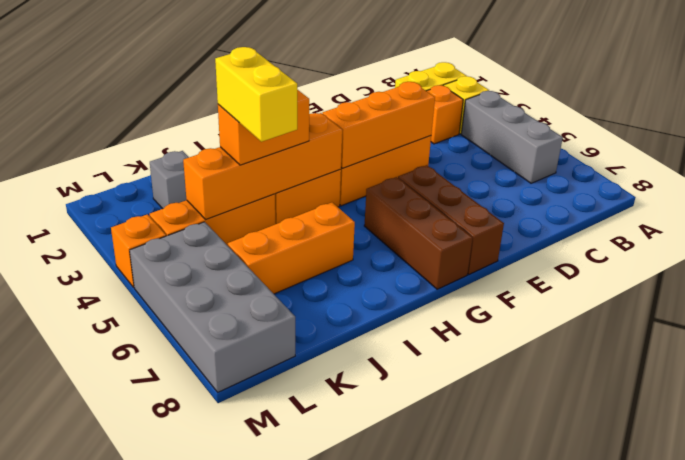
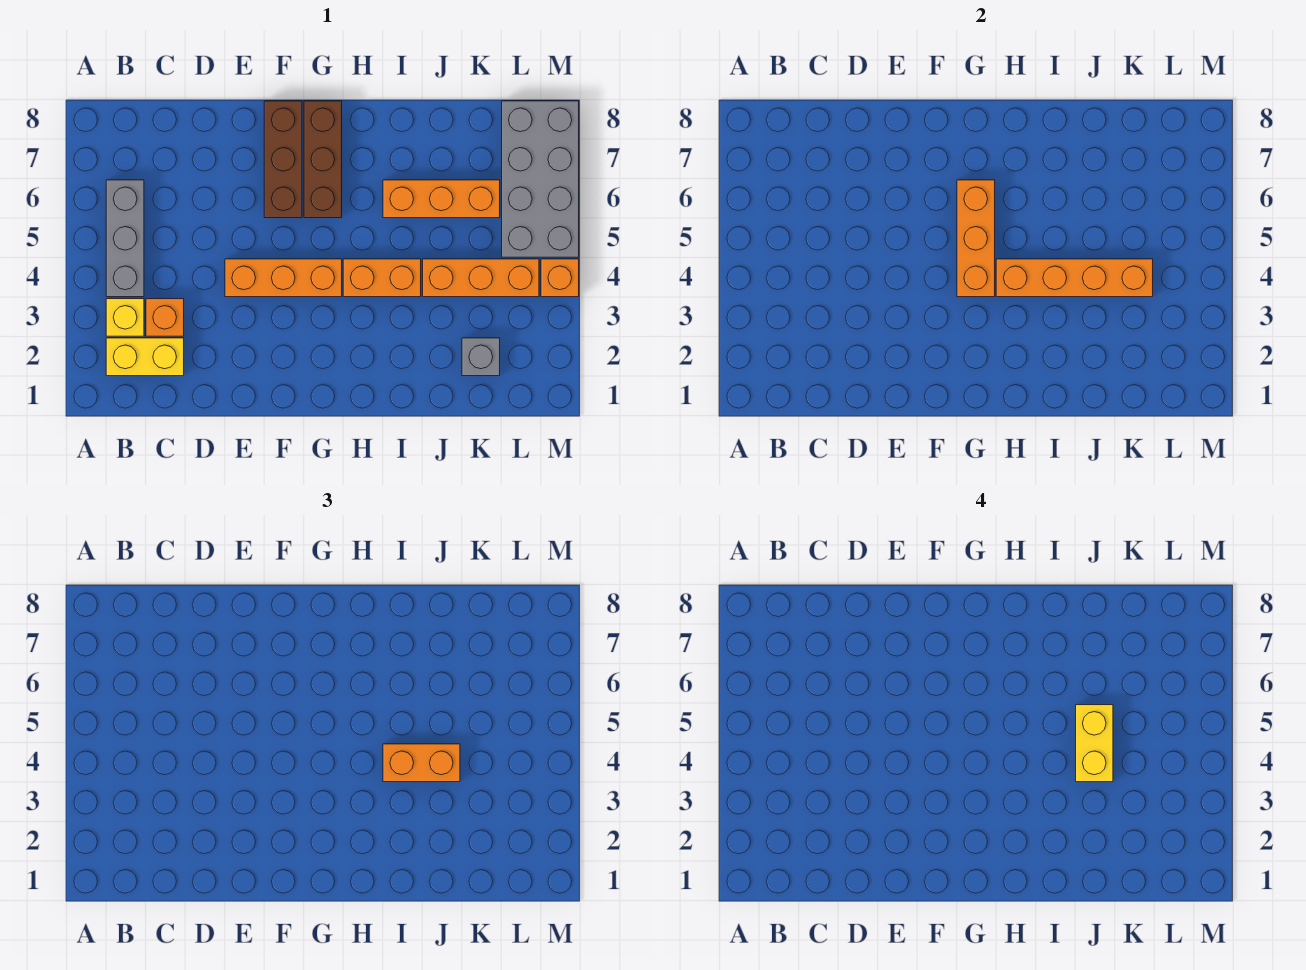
orange 1x3 brick [322,82,435,168] -> orange 1x3 brick turned to [957,180,995,297]

